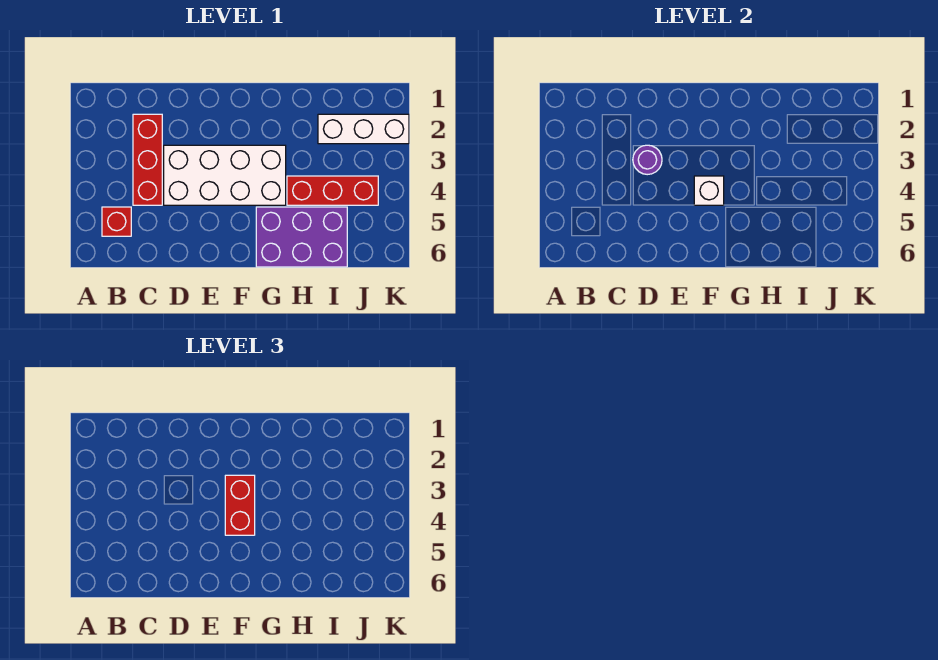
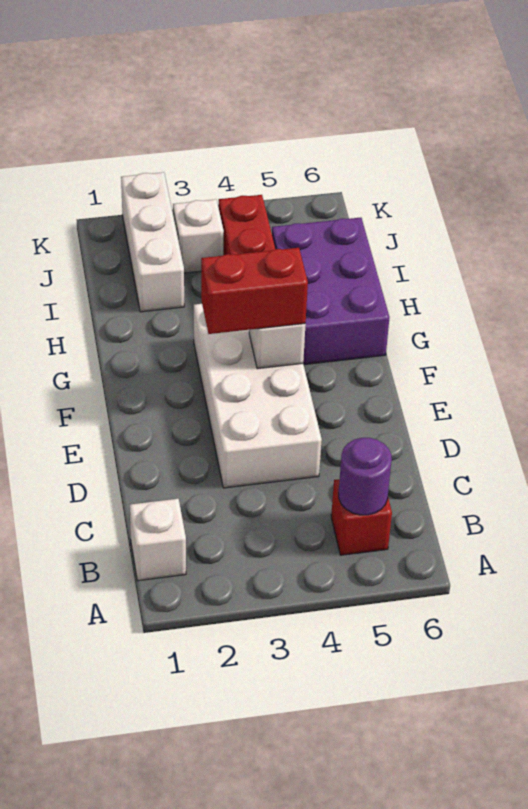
none -> white 1x1 brick [130,499,186,581]
red 1x3 brick [133,114,162,205] -> none
purple 1x1 round brick [633,145,662,175] -> purple 1x1 round brick moved to [339,438,392,515]
none -> white 1x1 brick [173,199,224,273]

